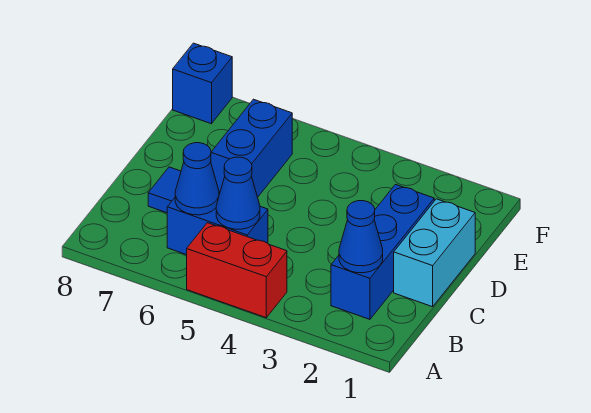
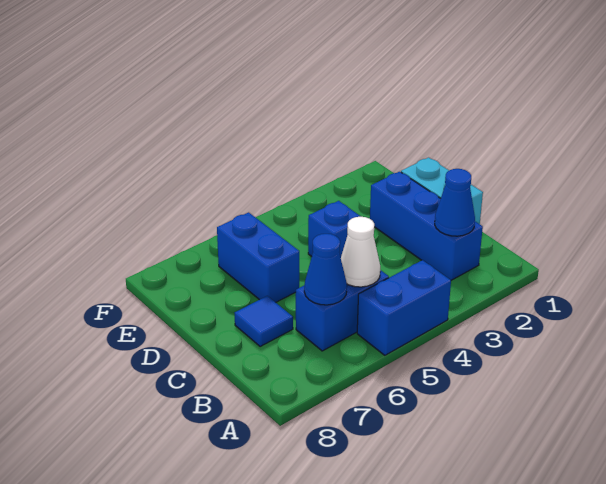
red 1x2 brick [187,223,287,318] -> blue 1x2 brick [357,260,451,355]
blue 1x1 cone [216,157,260,229] -> white 1x1 cone [341,217,380,287]
blue 1x1 brick [173,43,232,124] -> blue 1x1 brick moved to [308,201,361,257]

